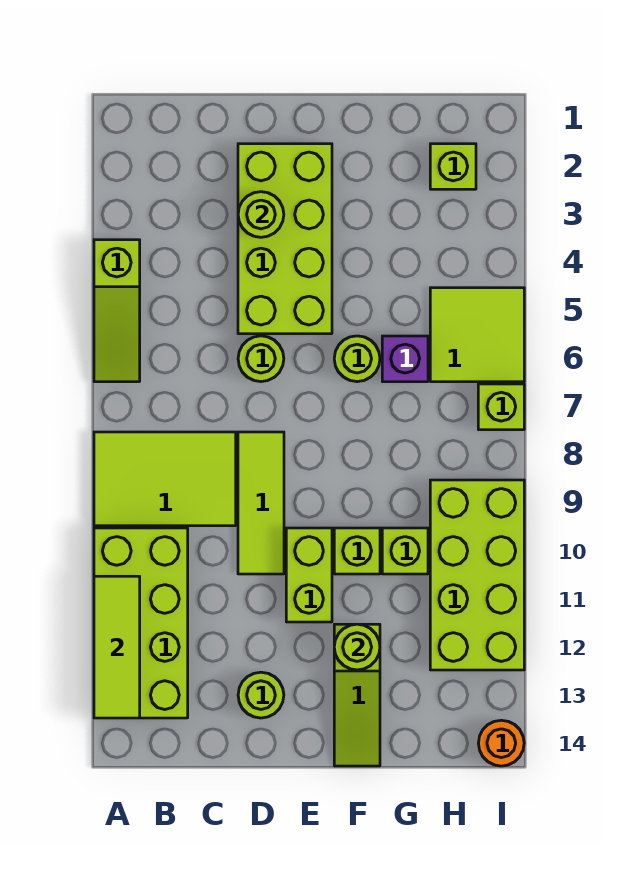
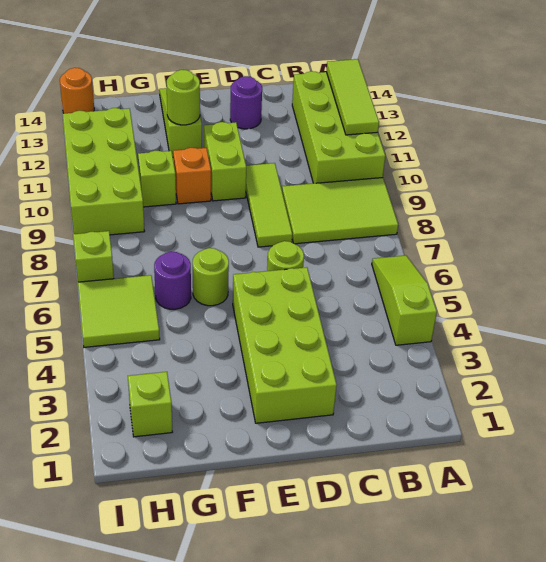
lime 1x1 round brick [238,192,284,237] -> none
lime 1x1 round brick [238,672,284,718] -> purple 1x1 round brick [230,76,262,129]
lime 1x1 brick [334,528,380,574] -> orange 1x1 brick [173,148,211,204]
purple 1x1 brick [382,336,428,382] -> purple 1x1 round brick [154,252,191,309]

